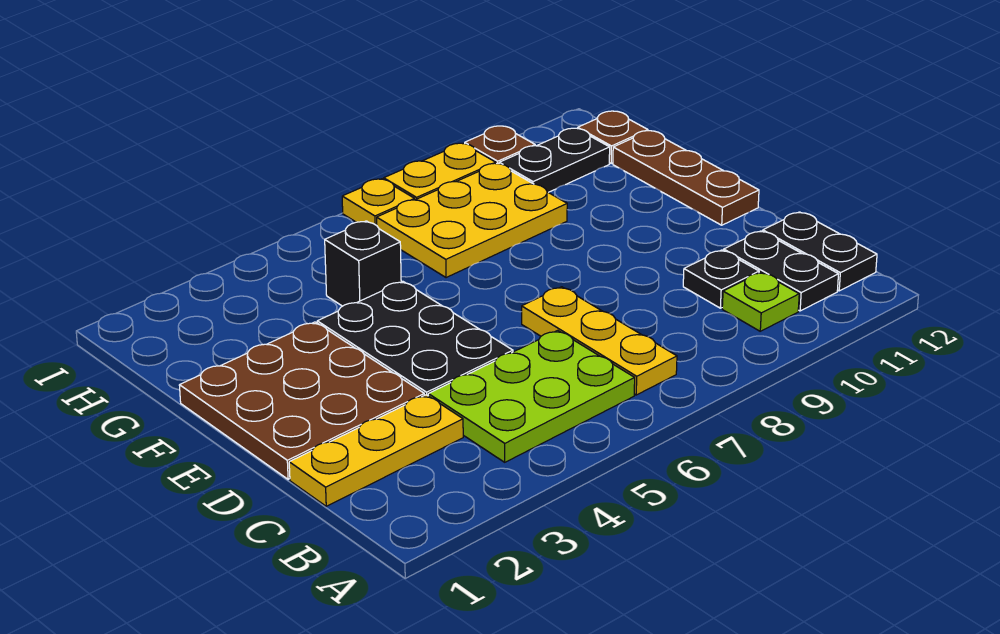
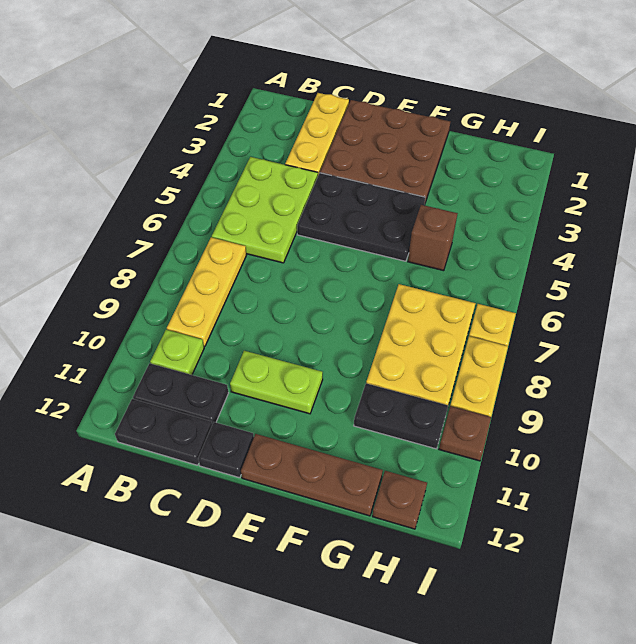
yellow 1x3 plate [522,287,677,395] -> yellow 1x3 plate turned to [167,237,246,346]
black 1x1 plate [683,250,759,308] -> black 1x1 plate moved to [198,422,254,478]
none -> lime 1x2 plate [230,351,323,414]
black 1x1 brick [325,221,401,306] -> brown 1x1 brick [408,205,458,271]
black 1x2 plate [499,128,610,192] -> black 1x2 plate turned to [354,383,448,449]

